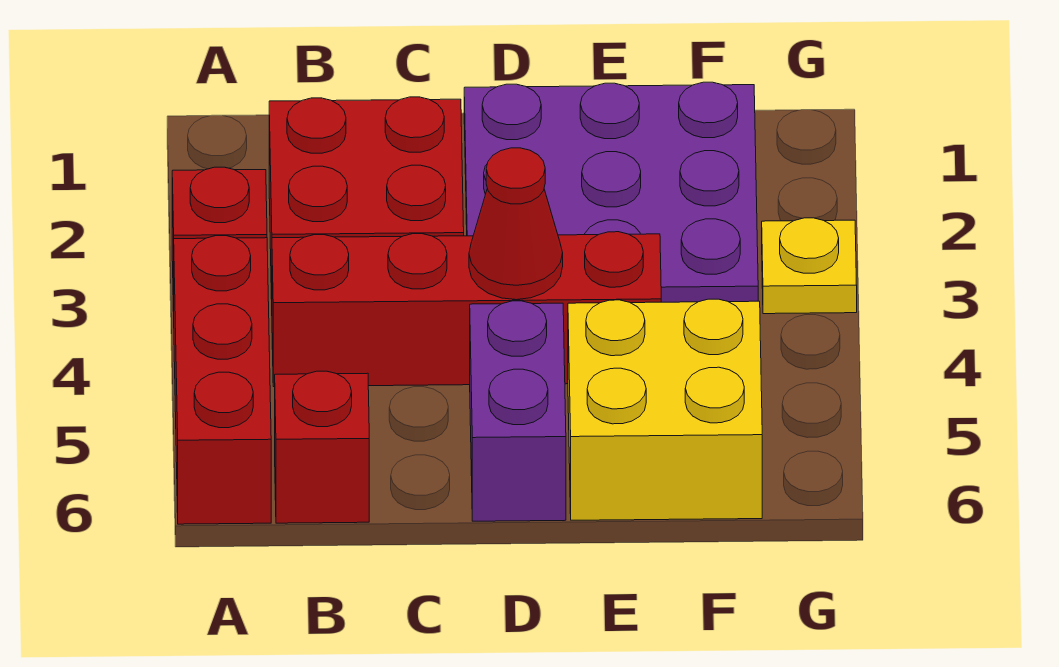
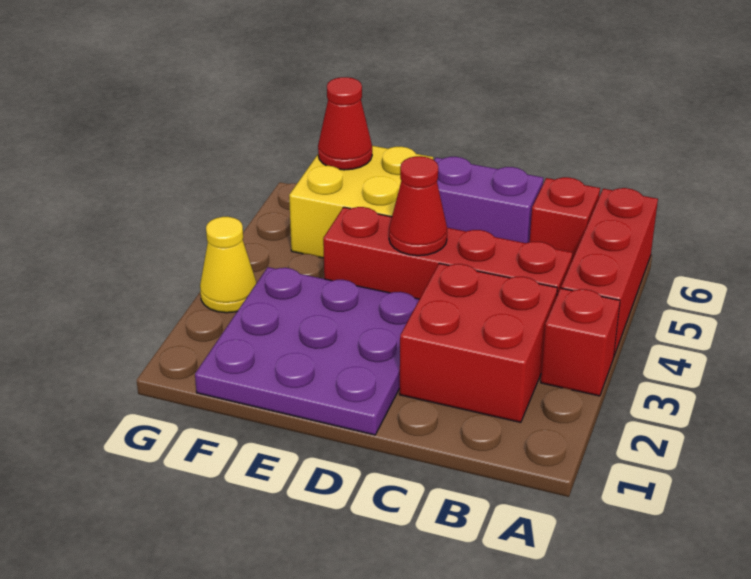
purple 1x2 brick [470,301,566,521] -> purple 1x2 brick turned to [434,157,543,243]
none -> red 1x1 cone [318,77,372,170]
yellow 1x1 plate [762,218,857,314] -> yellow 1x1 cone [200,217,256,313]

